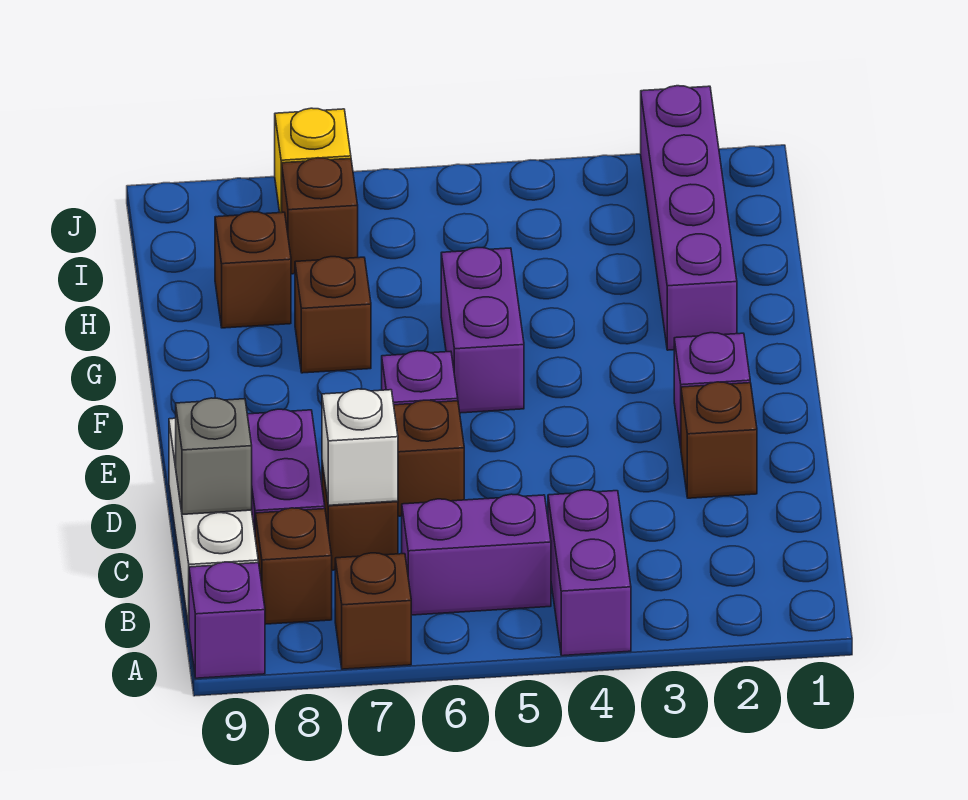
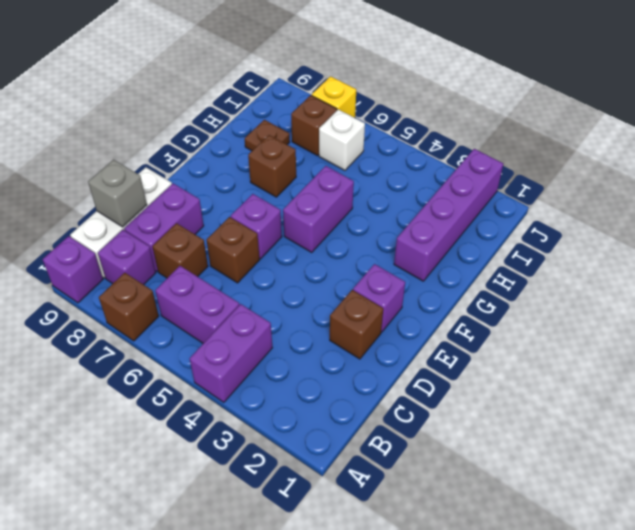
brown 1x1 brick [255,508,332,624] -> purple 1x1 brick [98,230,156,285]
white 1x1 brick [322,389,398,505] -> white 1x1 brick moved to [319,109,365,170]
brown 1x1 brick [215,212,291,328] -> brown 1x1 plate [245,120,290,151]

